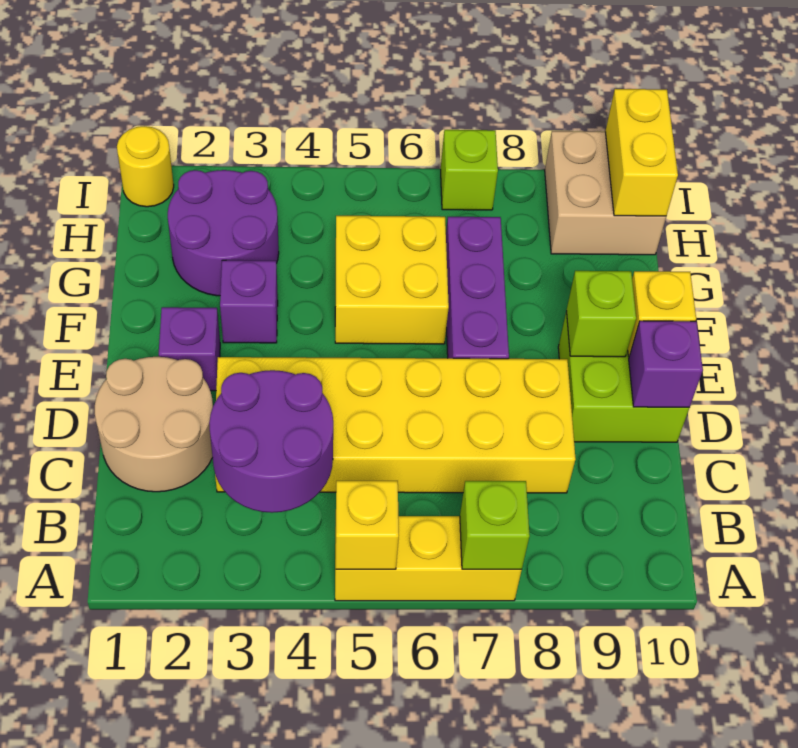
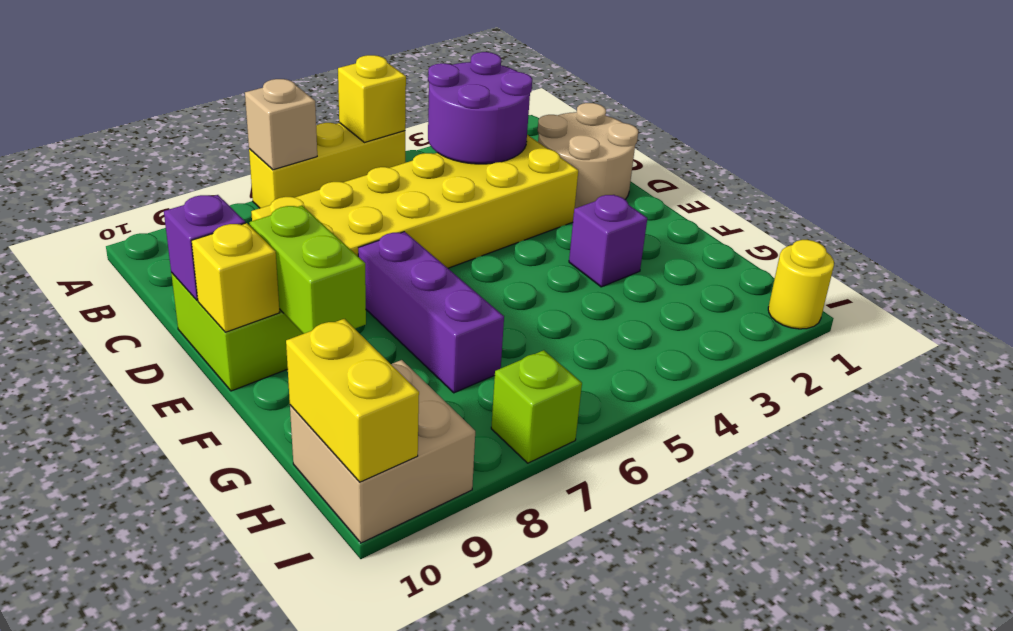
lime 1x1 brick [460,481,530,570] -> tan 1x1 brick [245,79,317,170]
purple 1x1 brick [159,307,220,391] -> none
lime 1x1 brick [566,271,636,357] -> lime 1x2 brick [249,206,366,334]
yellow 2x2 brick [335,216,449,344] -> none
purple 2x2 round brick [168,170,279,296] -> none

